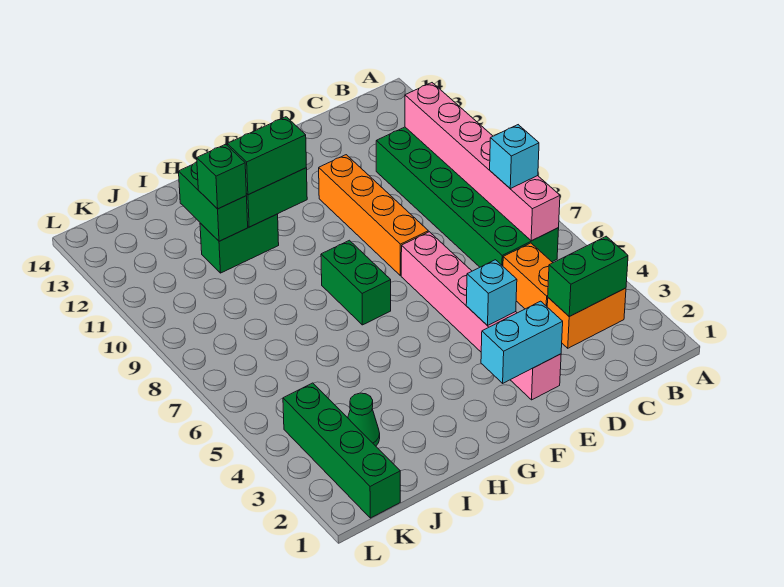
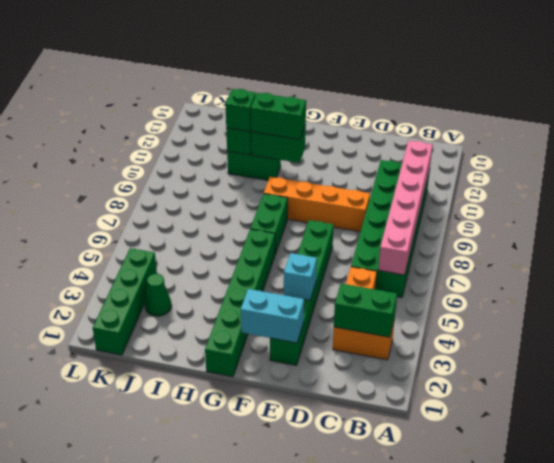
cyan 1x1 brick [490,125,539,189] -> none
pink 1x6 brick [401,232,561,400] -> green 1x6 brick [270,220,334,365]
orange 1x4 brick [319,155,428,276] -> orange 1x4 brick turned to [264,177,370,232]
none -> green 1x6 brick [205,229,275,377]

